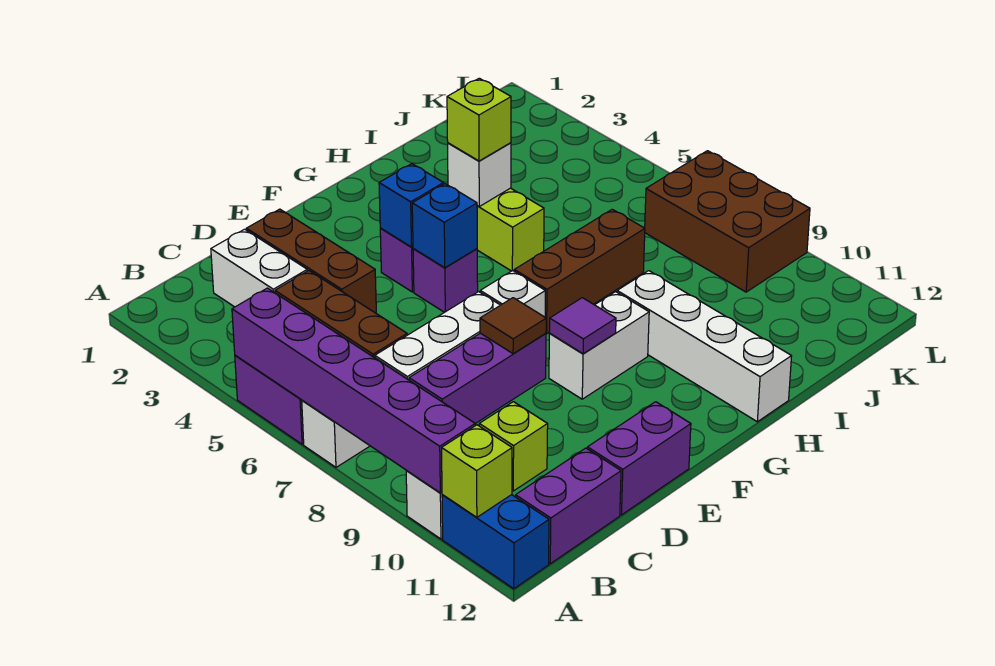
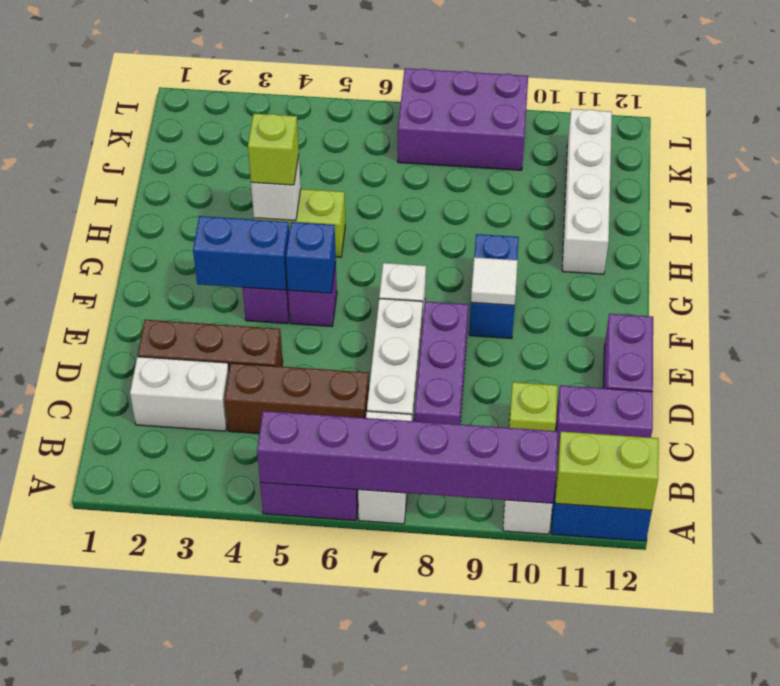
lime 1x1 brick [442,425,512,517] -> lime 1x2 brick [555,431,659,510]
purple 1x2 brick [516,448,621,564] -> purple 1x2 brick turned to [556,385,653,454]
brown 1x1 tile [480,298,546,354] -> none
blue 1x1 brick [379,164,444,247] -> blue 1x2 brick [193,216,289,290]
white 1x2 brick [549,292,649,399] -> blue 1x2 brick [469,234,519,339]
purple 1x1 tile [549,298,616,354] -> white 1x1 tile [471,257,518,305]
brown 1x3 brick [514,209,645,334] -> none
white 1x4 brick [617,271,792,422] -> white 1x4 brick turned to [562,109,612,274]
brown 2x3 brick [645,151,810,292] -> purple 2x3 brick [398,68,528,170]

